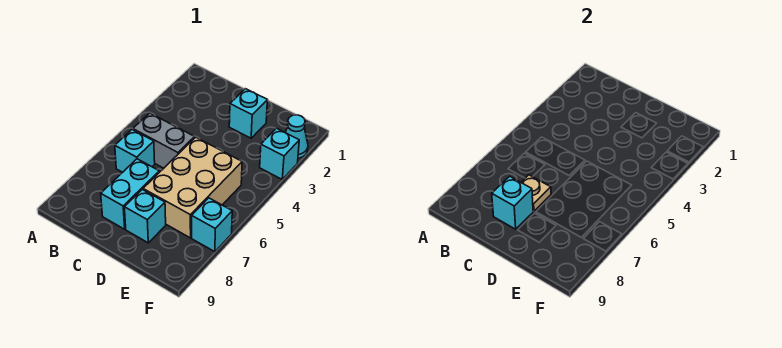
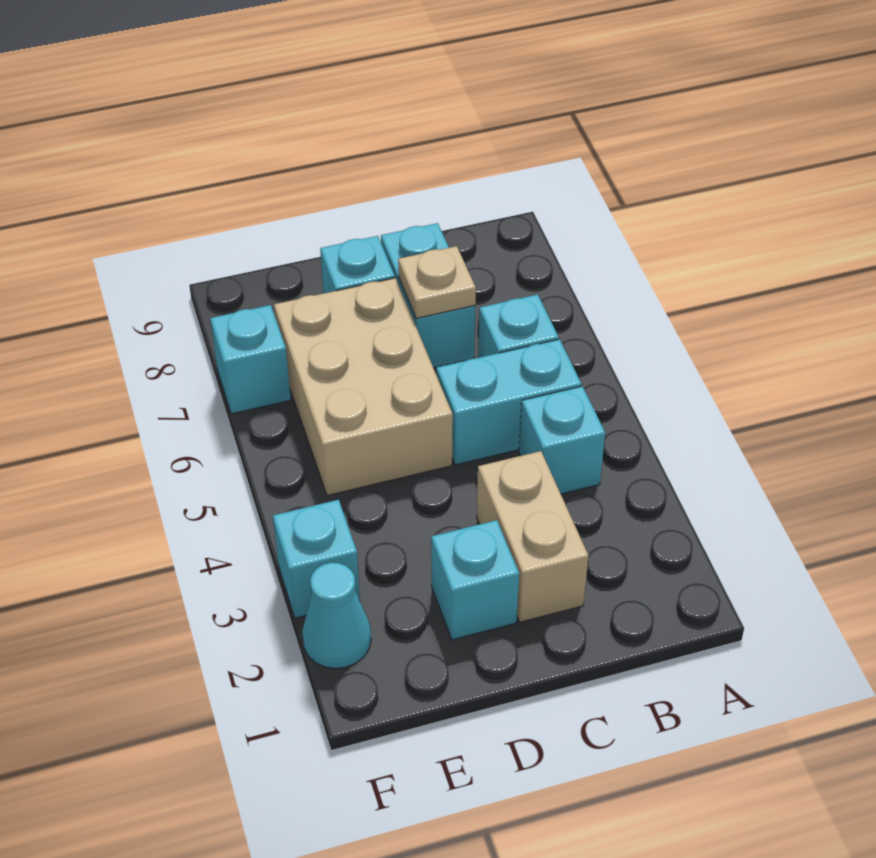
grey 1x2 brick [133,113,195,168] -> cyan 1x2 brick [436,339,581,465]
none -> tan 1x2 brick [477,451,589,622]
cyan 1x1 brick [492,176,533,229] -> cyan 1x1 brick moved to [519,386,605,494]

